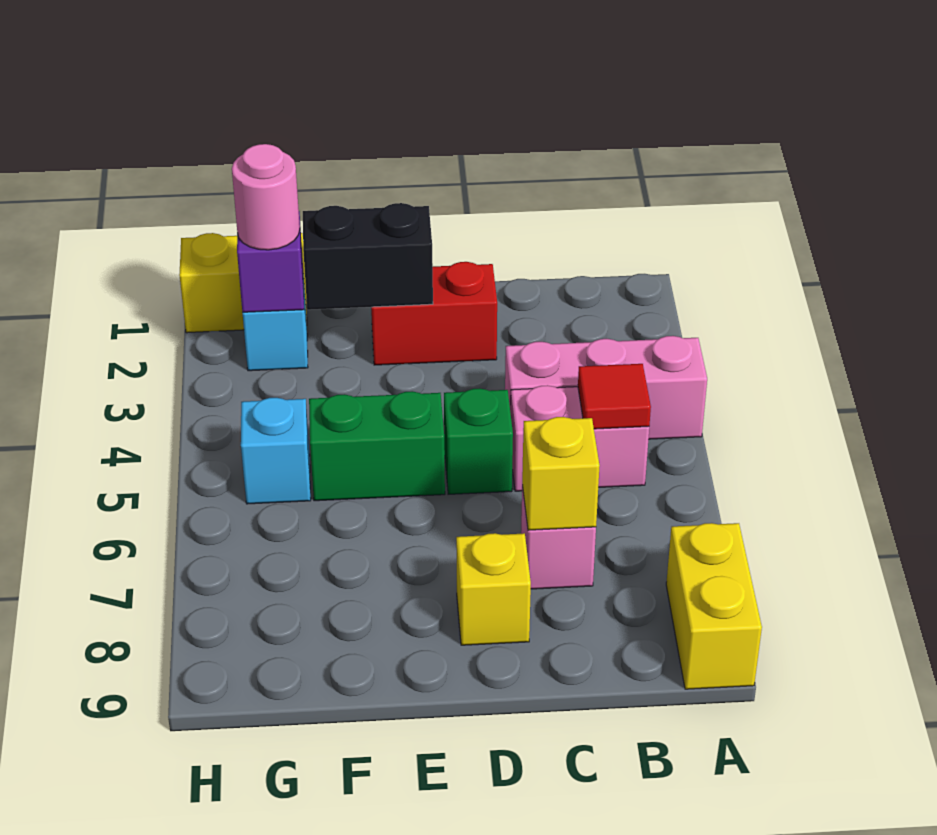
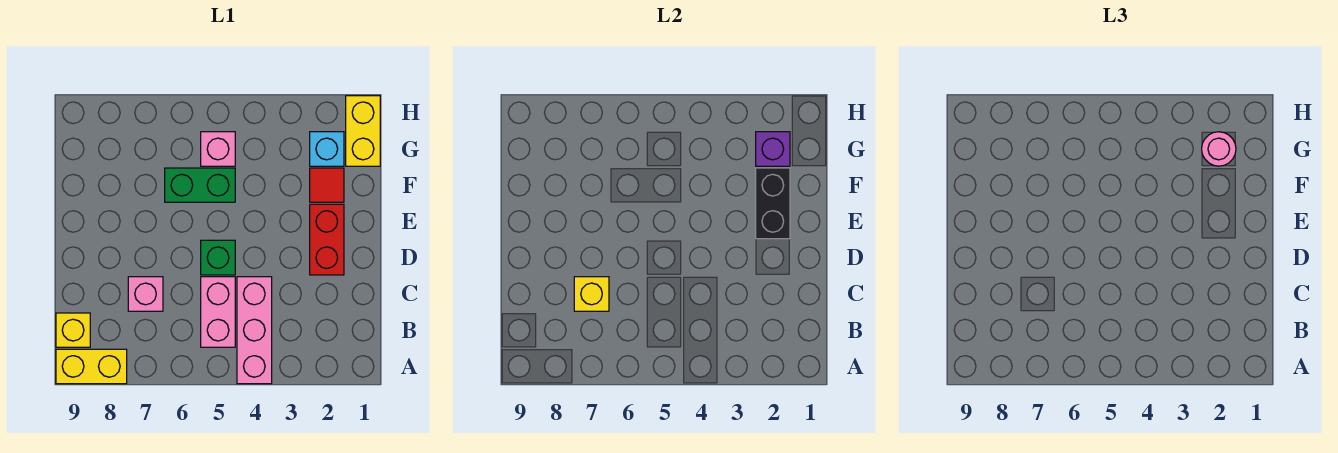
red 1x1 tile [578,364,651,429] -> red 1x1 tile moved to [310,168,344,202]
yellow 1x1 brick [456,533,531,645] -> yellow 1x1 brick moved to [56,313,90,347]
green 1x2 brick [309,391,445,501] -> green 1x2 brick turned to [165,168,235,202]
cyan 1x1 brick [241,398,311,504] -> pink 1x1 brick [201,132,235,166]

